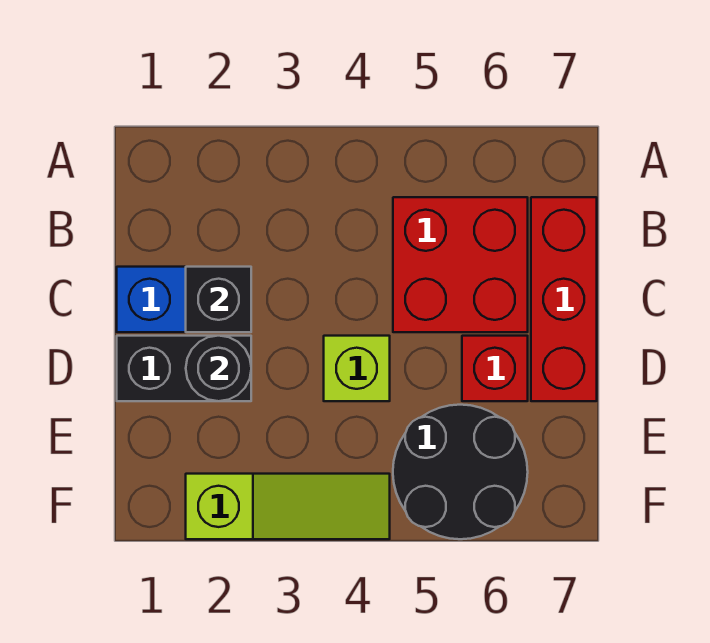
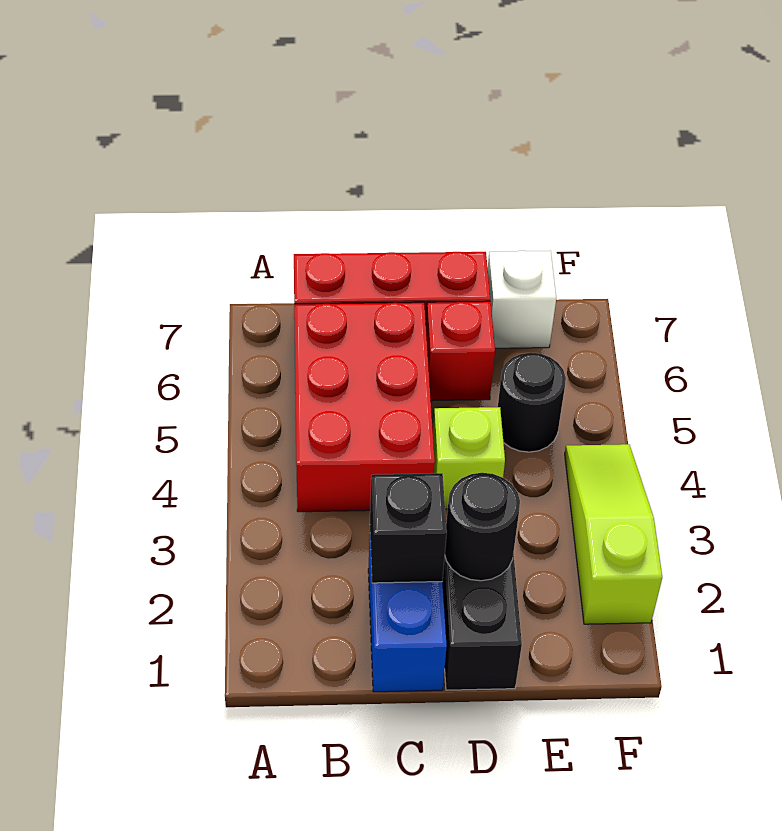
red 2x2 brick [393,197,528,332] -> red 2x3 brick [294,302,435,512]
black 2x2 round brick [393,405,528,539] -> black 1x1 round brick [498,353,566,452]
none -> white 1x1 brick [488,251,556,348]

